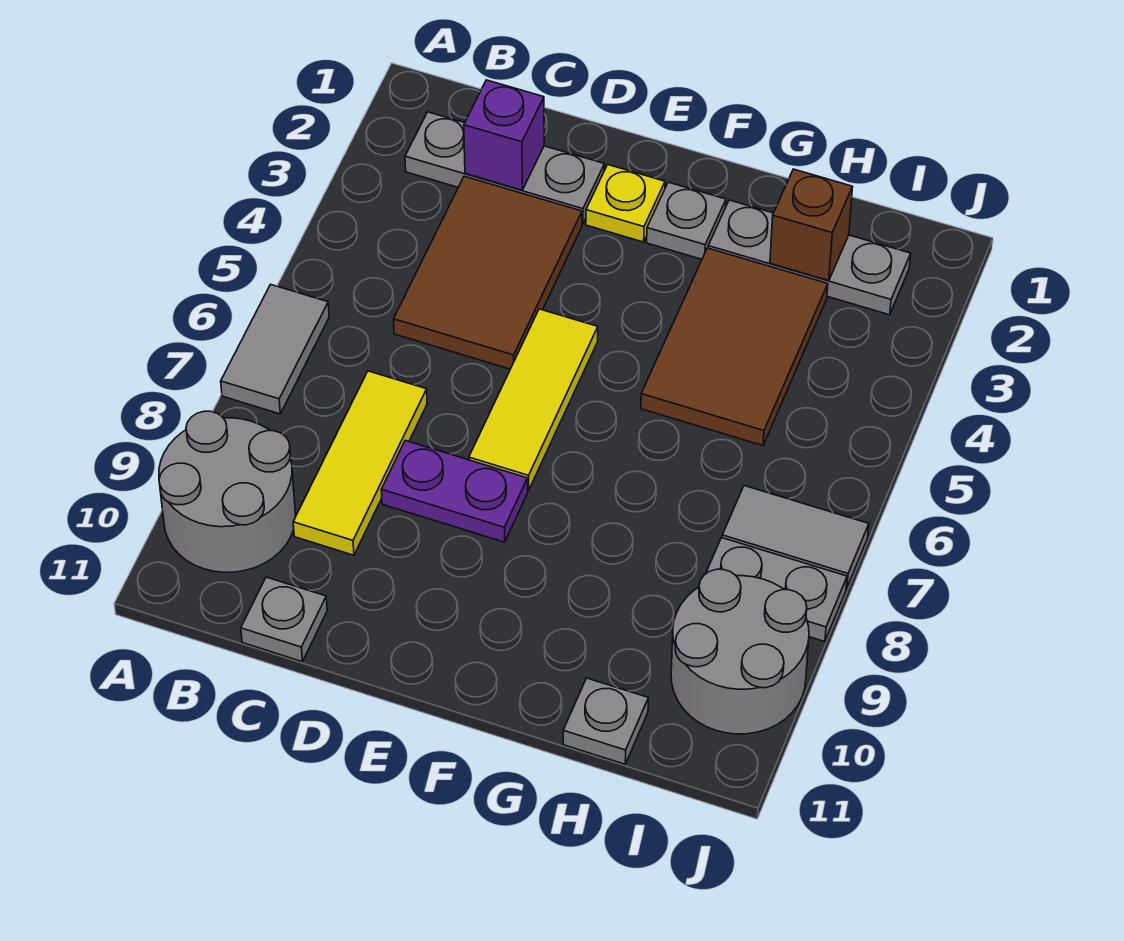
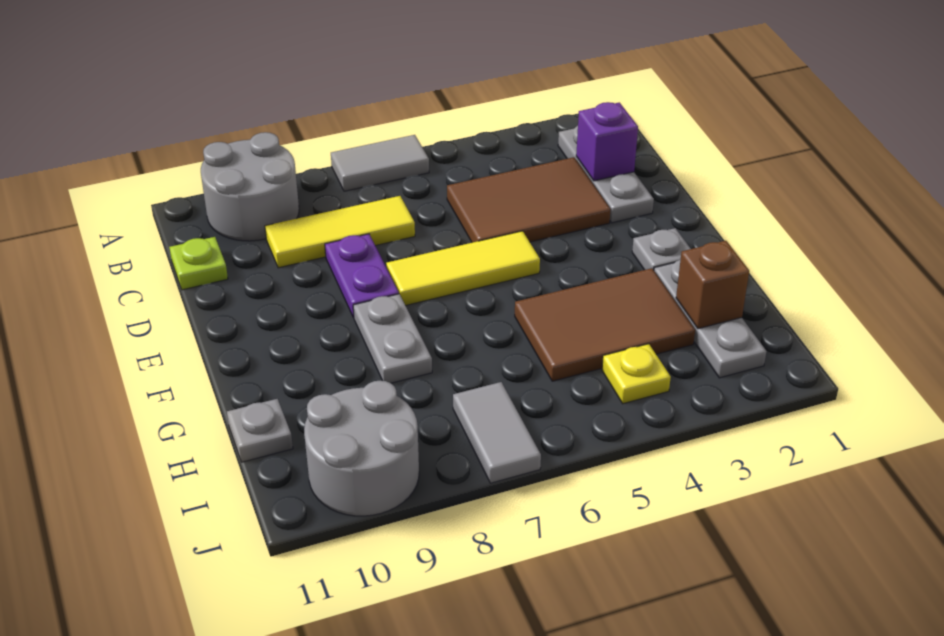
grey 1x1 plate [241,577,327,662] -> lime 1x1 plate [169,237,228,290]
yellow 1x1 plate [586,165,665,242] -> yellow 1x1 plate moved to [602,344,671,404]
grey 1x2 plate [706,538,847,642] -> grey 1x2 plate moved to [353,294,432,383]

